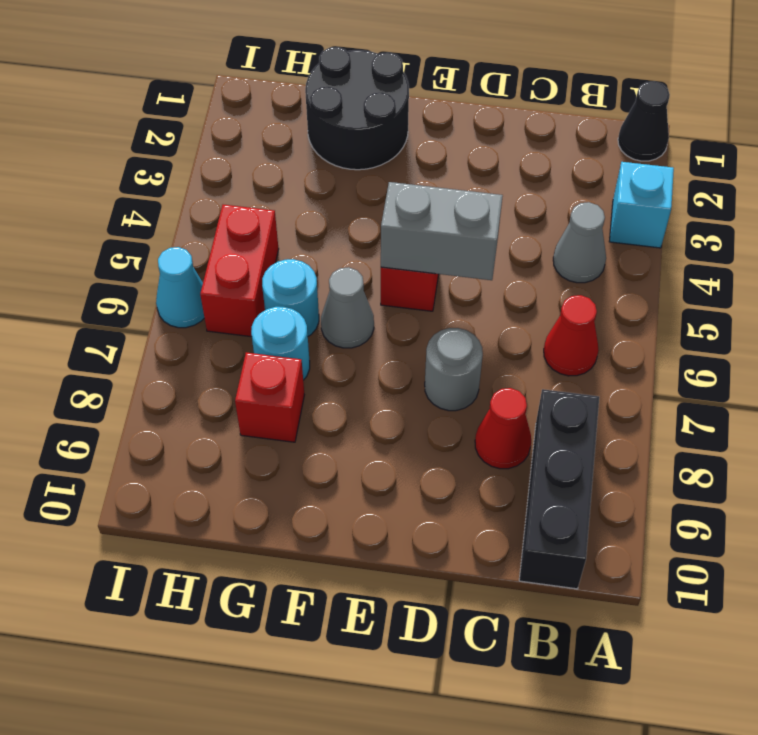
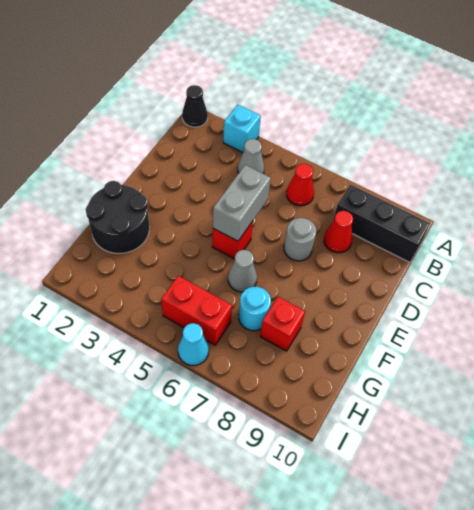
cyan 1x1 round brick [262,259,319,336] -> none

